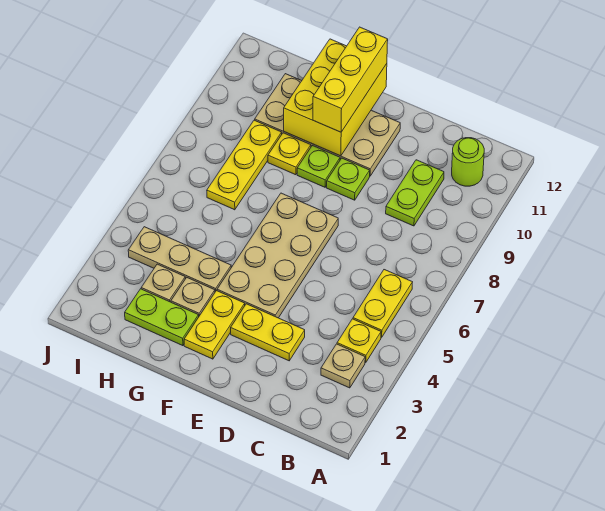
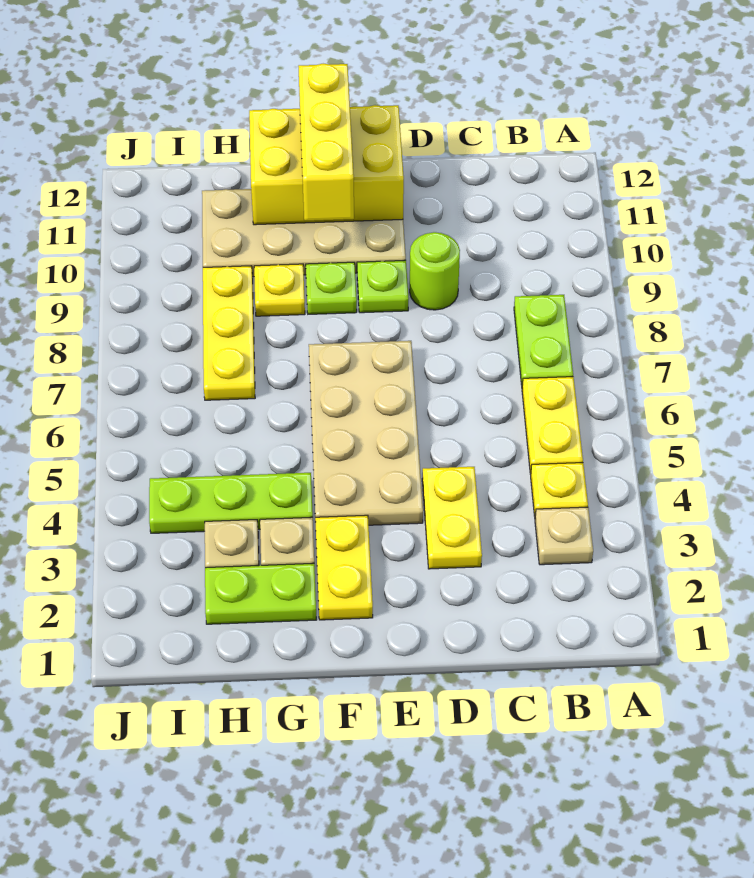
lime 1x1 round brick [452,138,484,186] -> lime 1x1 round brick moved to [410,232,460,310]
lime 1x2 plate [386,160,444,226] -> lime 1x2 plate moved to [514,295,573,385]
yellow 1x2 plate [231,304,305,361] -> yellow 1x2 plate turned to [422,467,482,569]
yellow 2x3 brick [284,39,387,156] -> yellow 2x3 brick turned to [249,105,404,225]
tan 1x3 plate [128,227,231,292] -> lime 1x3 plate [149,473,313,533]

